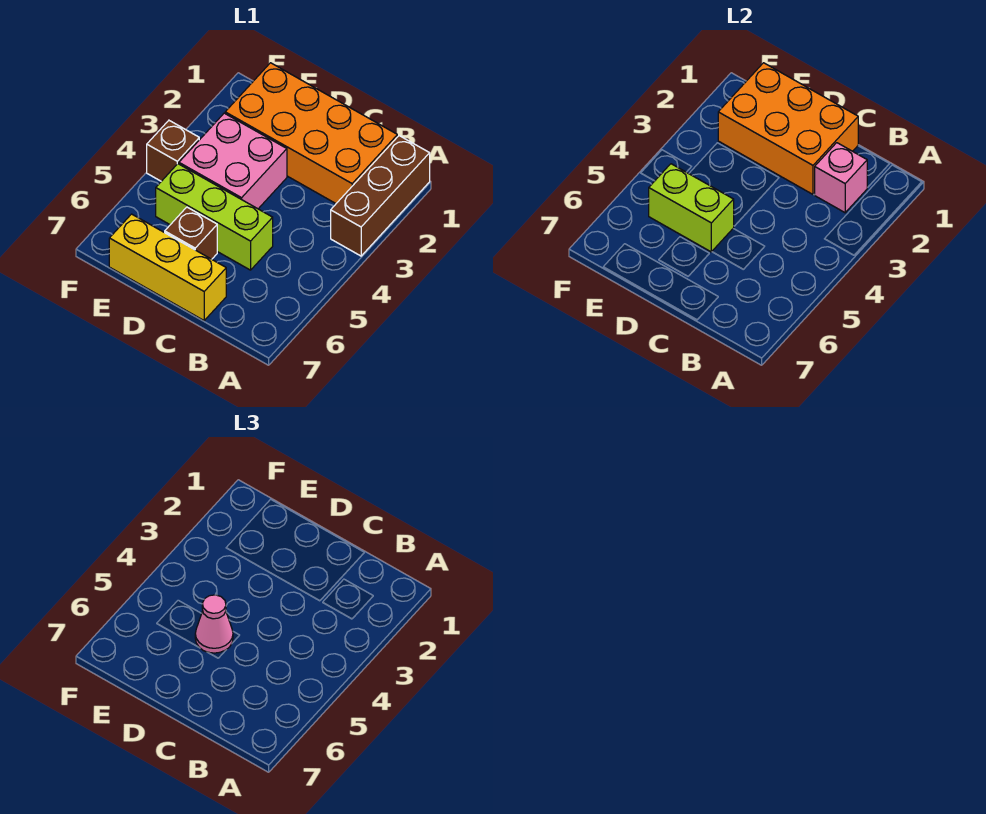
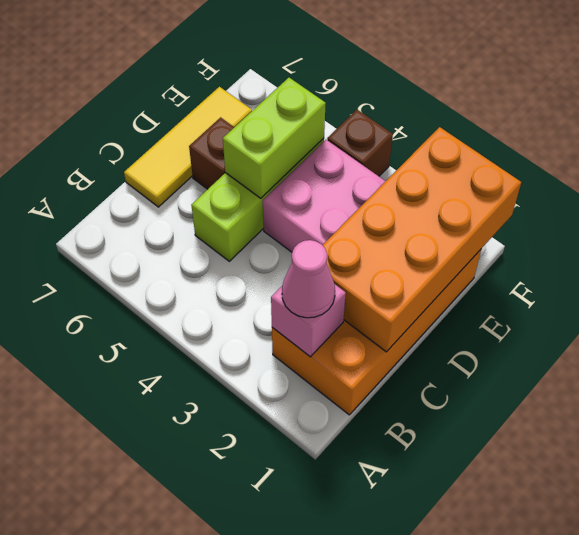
brown 1x3 brick [331,136,430,256] -> none
orange 2x3 brick [718,63,858,194] -> orange 2x4 brick [323,127,521,352]
yellow 1x3 brick [109,214,226,320] -> yellow 1x3 tile [124,87,252,207]
pink 1x1 cone [195,595,233,653] -> pink 1x1 cone moved to [282,240,335,318]

